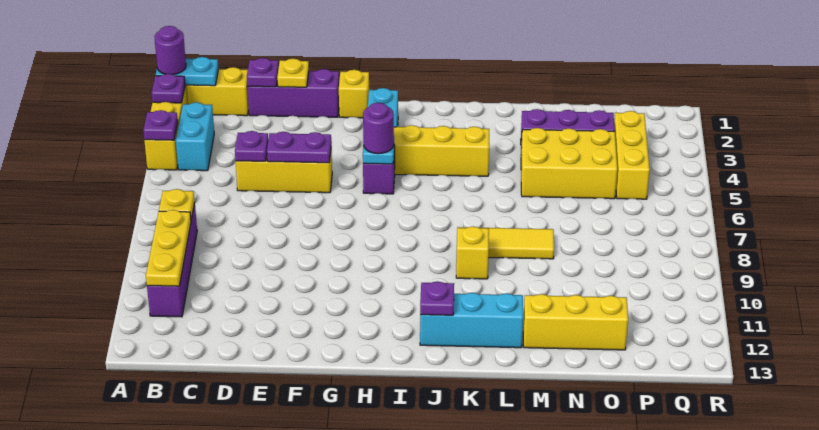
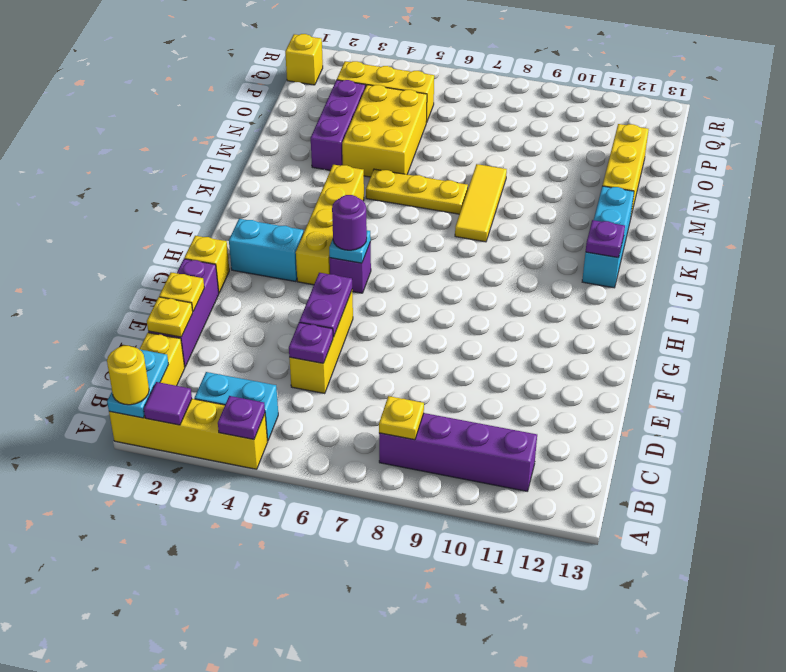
purple 1x1 round brick [154,26,186,75] -> yellow 1x1 round brick [107,346,149,405]
purple 1x1 plate [152,74,185,103] -> purple 1x1 tile [144,382,192,425]
yellow 1x3 plate [146,210,191,286] -> yellow 1x3 plate moved to [366,169,468,214]
purple 1x1 plate [247,58,279,87] -> yellow 1x1 plate [147,297,193,337]
yellow 1x1 brick [456,227,489,279] -> yellow 1x1 brick moved to [285,34,323,85]

